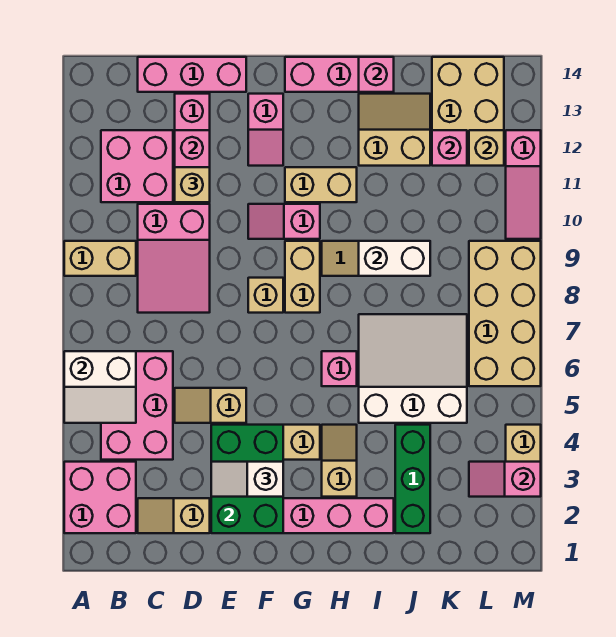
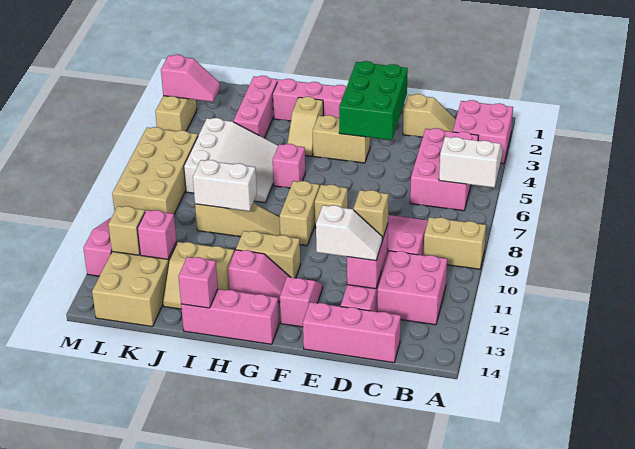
tan 1x2 slope [175,388,246,423] -> none
white 1x2 slope [211,462,283,497] -> white 1x2 slope moved to [316,205,382,261]
pink 1x2 slope [248,204,320,239] -> pink 1x2 slope moved to [228,250,291,302]
white 3x3 slope [359,314,467,423] -> white 3x3 slope turned to [184,118,278,203]
green 1x3 brick [395,425,430,533] -> pink 1x3 brick [233,76,278,138]

